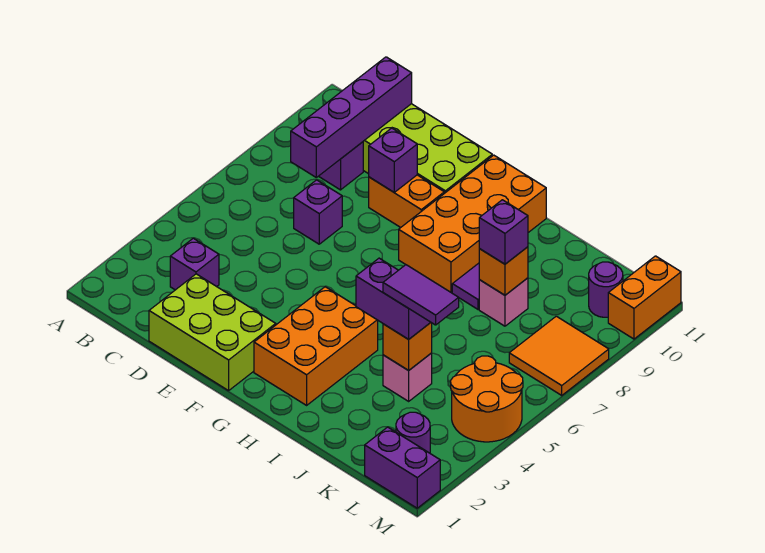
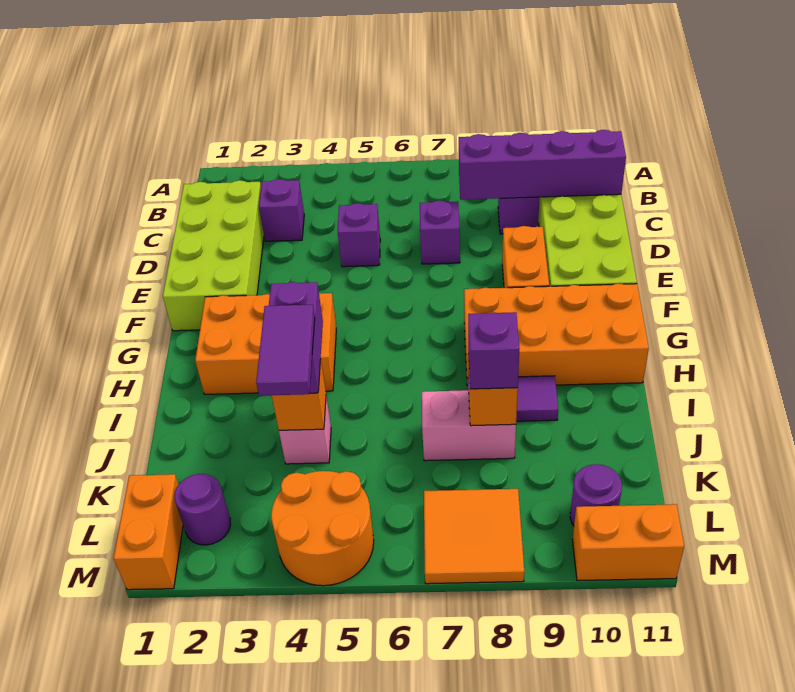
lime 2x3 brick [149,274,276,391] -> lime 2x4 brick [163,180,264,331]
purple 1x1 brick [369,128,417,192] -> purple 1x1 brick moved to [338,203,380,267]
pink 1x1 brick [479,278,528,326] -> pink 1x2 brick [422,390,516,461]
purple 1x2 brick [365,427,440,508] -> orange 1x2 brick [113,474,183,590]

